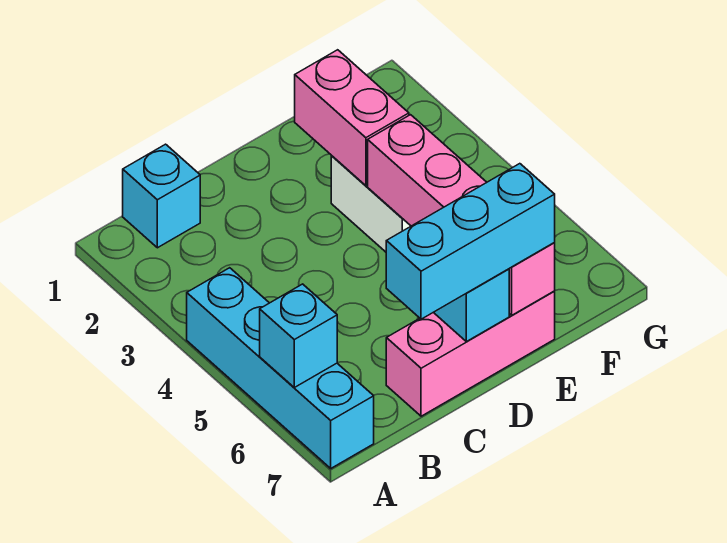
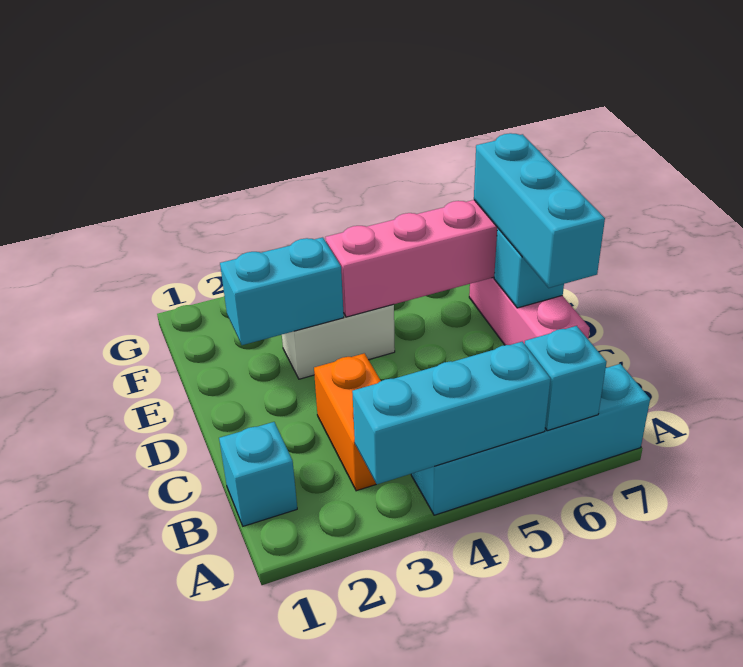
none -> cyan 1x3 brick [352,342,551,484]
none -> orange 1x2 brick [314,353,381,491]
pink 1x2 brick [295,50,409,186] -> cyan 1x2 brick [220,237,344,345]

